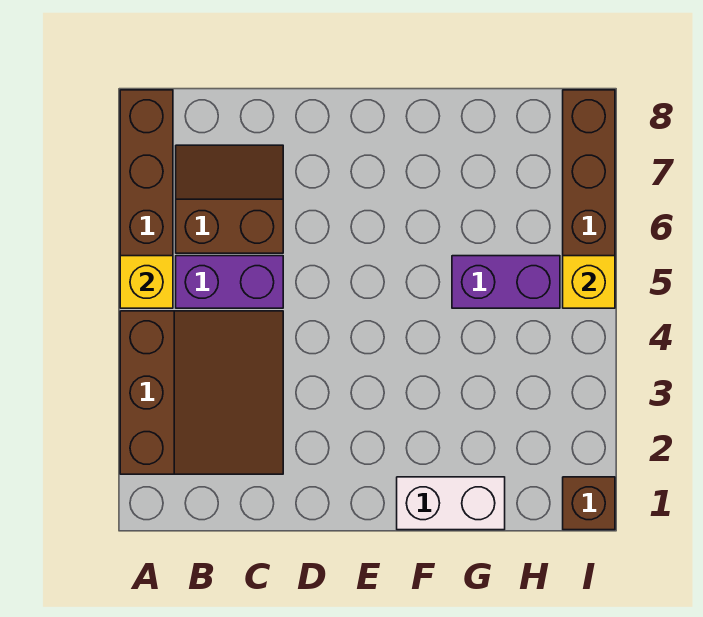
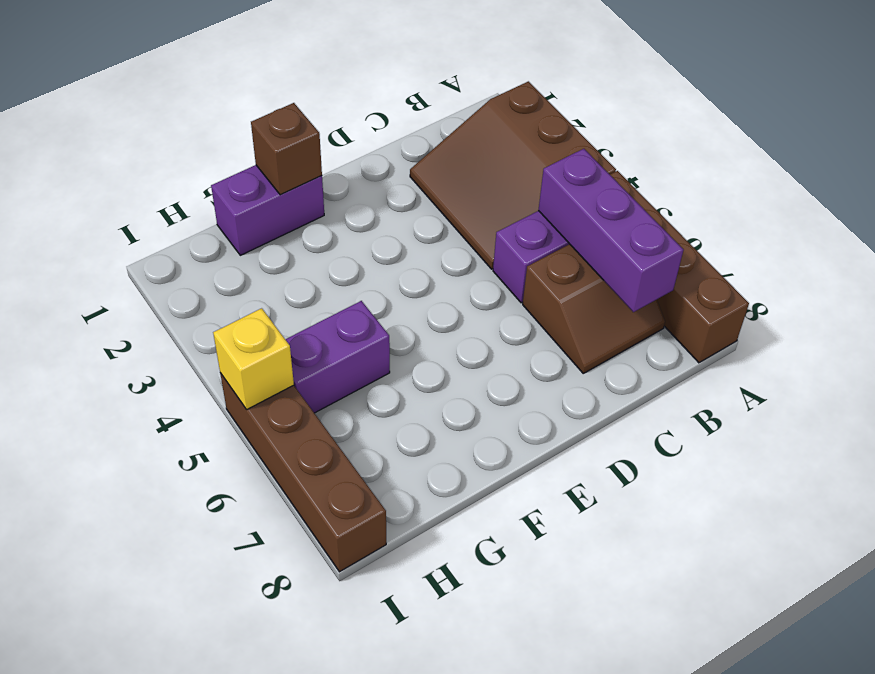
yellow 1x1 brick [120,256,173,308] -> none
none -> purple 1x3 brick [538,149,683,312]
white 1x2 brick [397,477,505,530] -> purple 1x2 brick [211,165,324,255]
brown 1x1 brick [563,477,615,530] -> brown 1x1 brick moved to [251,103,322,195]

